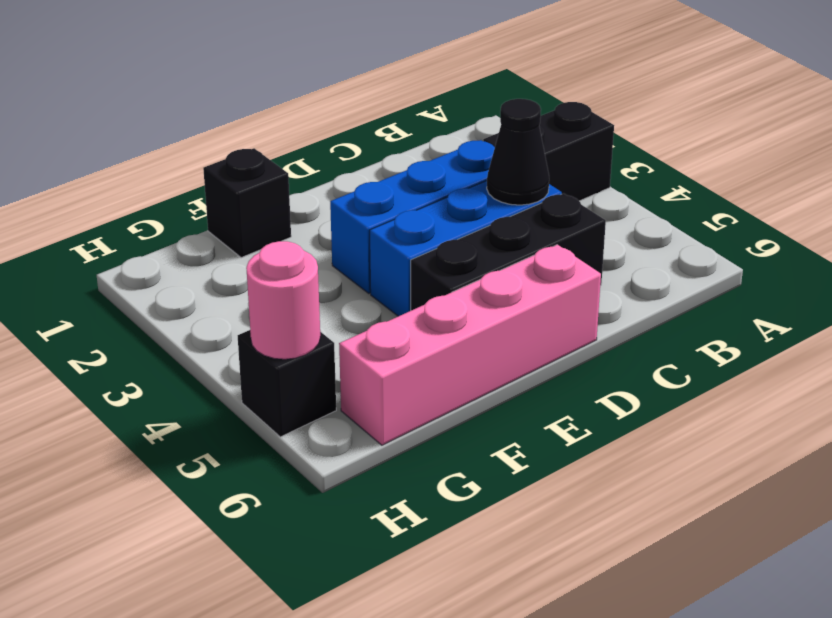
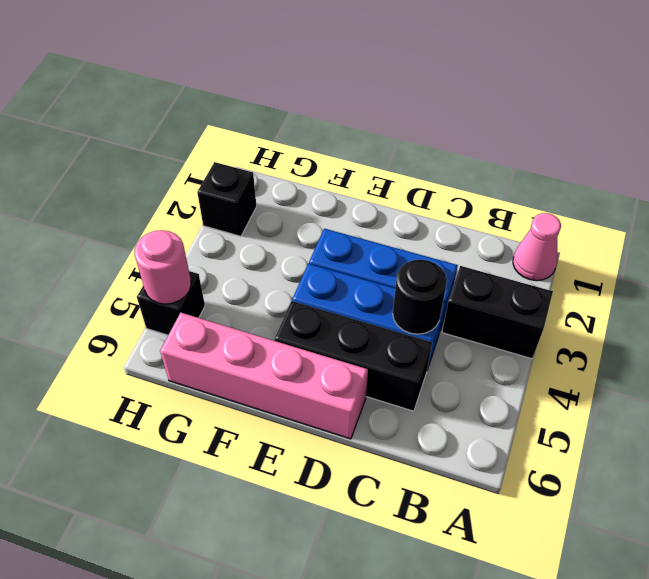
none -> pink 1x1 cone [513,213,561,281]
black 1x1 cone [487,99,549,205] -> black 1x1 round brick [393,259,447,334]
black 1x1 brick [203,148,291,258] -> black 1x1 brick moved to [197,162,257,236]

